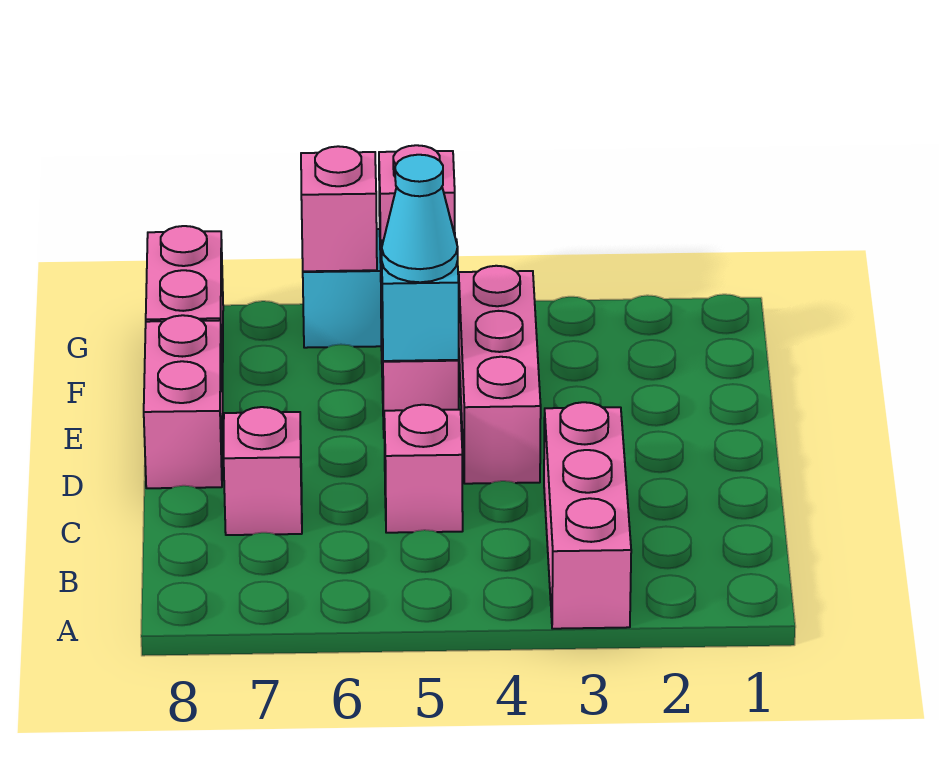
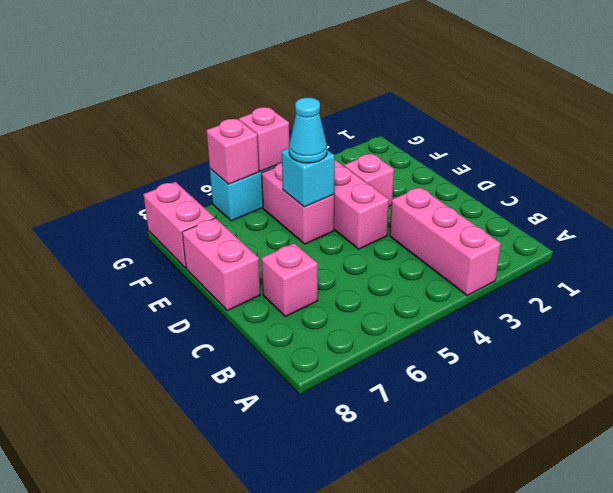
pink 1x1 brick [384,405,463,533] -> pink 1x1 brick moved to [344,153,394,206]

